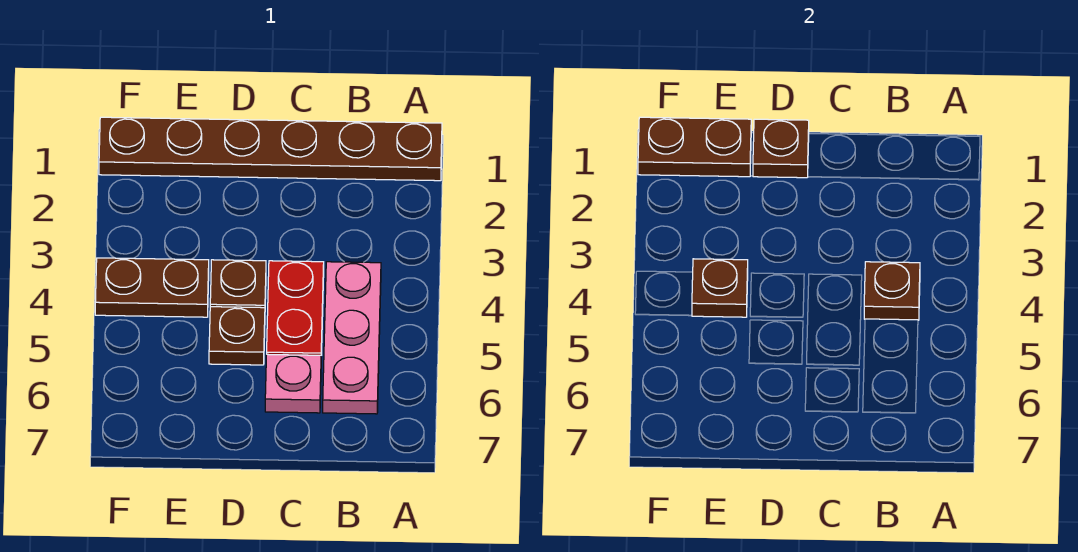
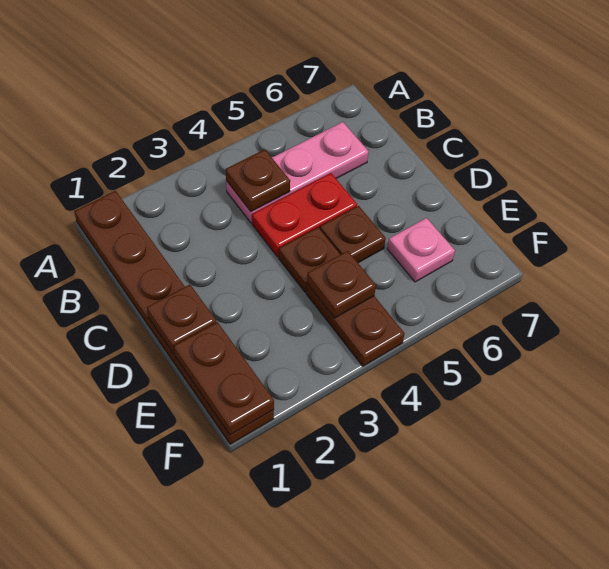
pink 1x1 plate [265,354,321,413] -> pink 1x1 plate moved to [387,218,455,282]

